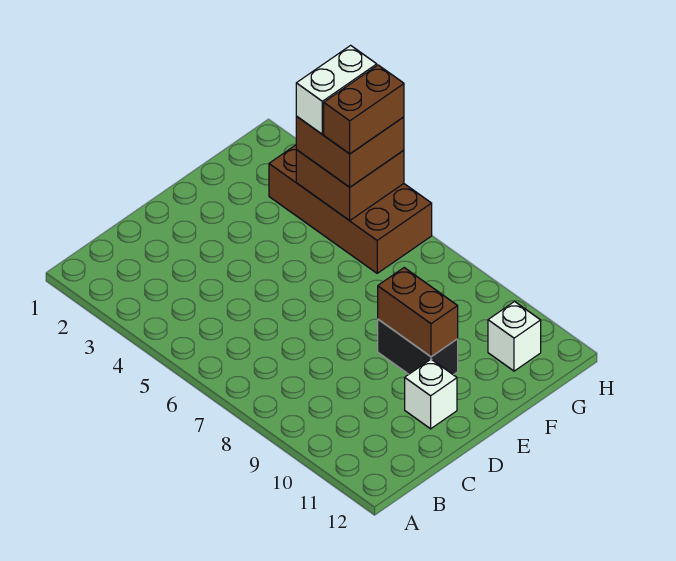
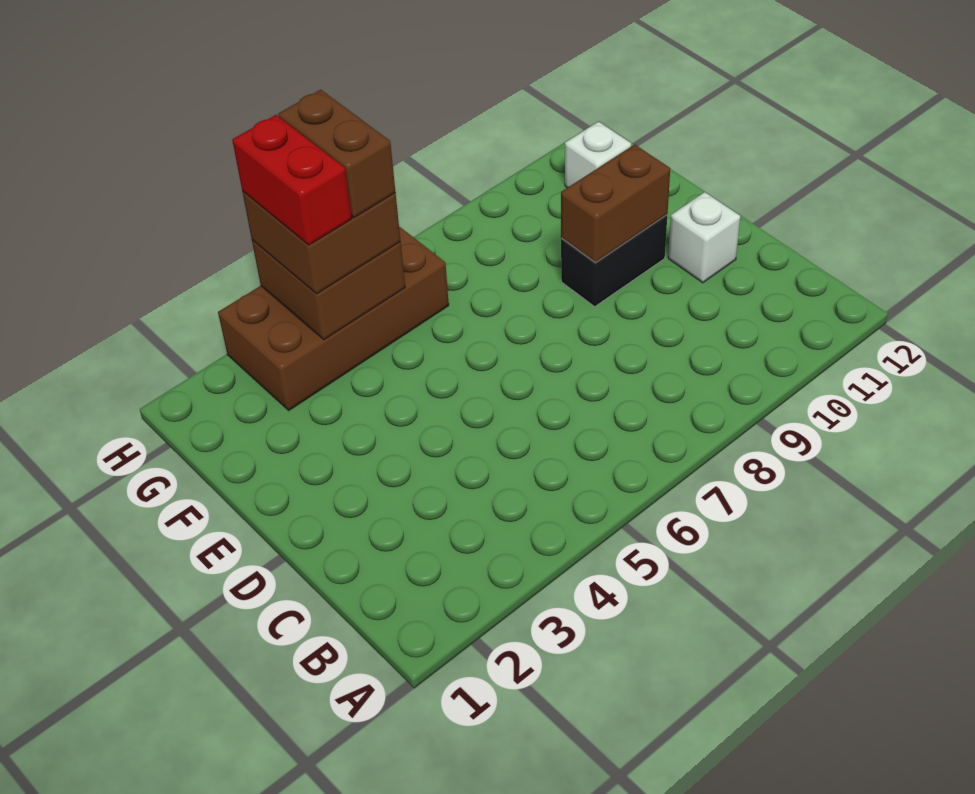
white 1x2 brick [296,45,377,134] -> red 1x2 brick [232,115,352,245]

